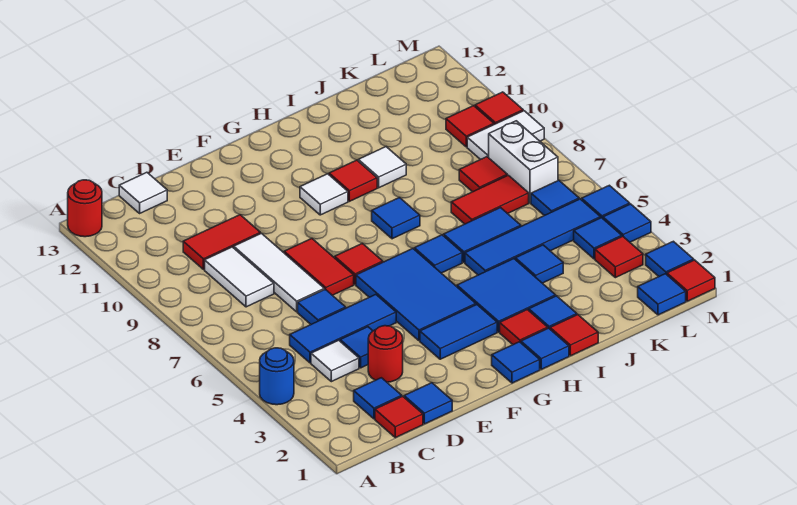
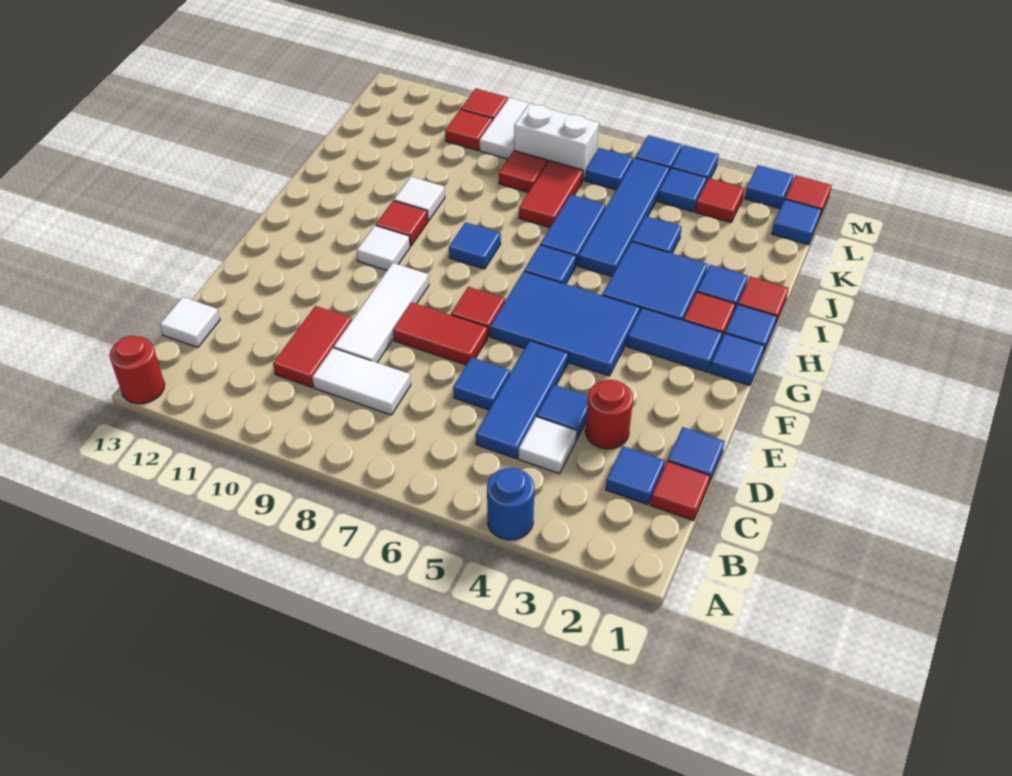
white 1x3 tile [234,233,324,312] -> white 1x3 tile turned to [334,263,429,363]
blue 1x2 tile [420,305,497,359] -> blue 1x2 tile turned to [627,308,722,372]

